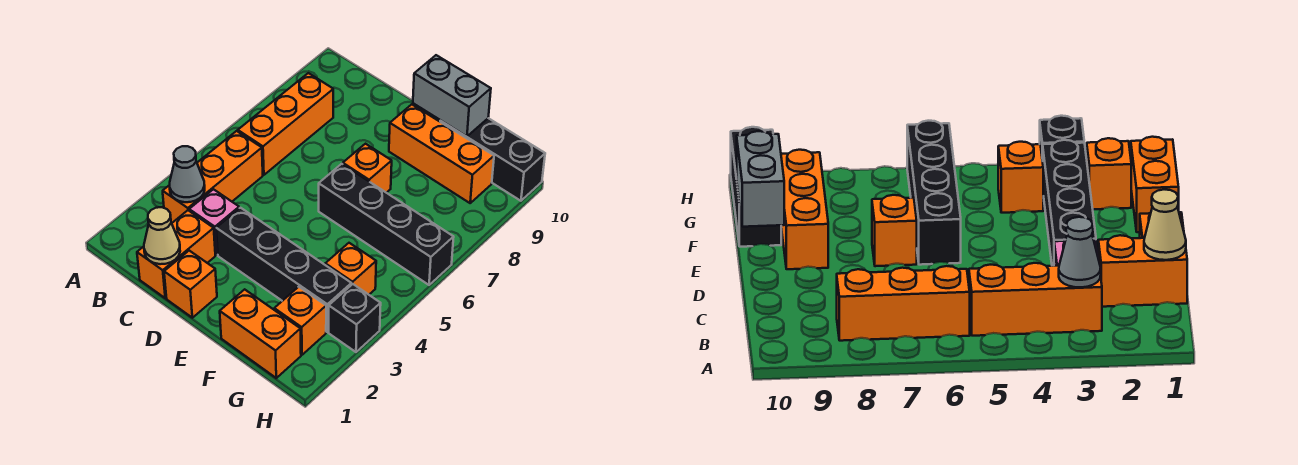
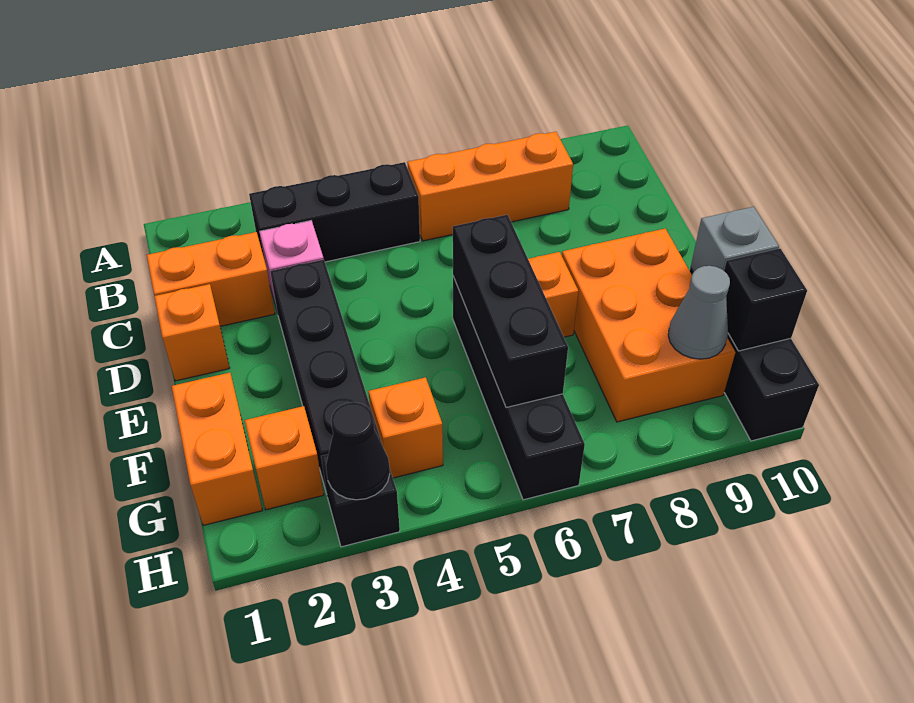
orange 1x3 brick [163,131,263,223] -> black 1x3 brick [249,162,420,262]
grey 1x1 cone [170,146,205,202] -> grey 1x1 cone moved to [668,266,730,359]
tan 1x1 cone [144,207,180,264] -> none
none -> black 1x3 brick [453,215,568,408]
orange 1x3 brick [389,104,494,203] -> orange 2x3 brick [562,229,735,422]
grey 1x2 brick [413,55,491,136] -> grey 1x1 brick [691,207,779,272]
none -> black 1x1 brick [724,249,807,351]
none -> black 1x1 cone [326,402,390,500]

